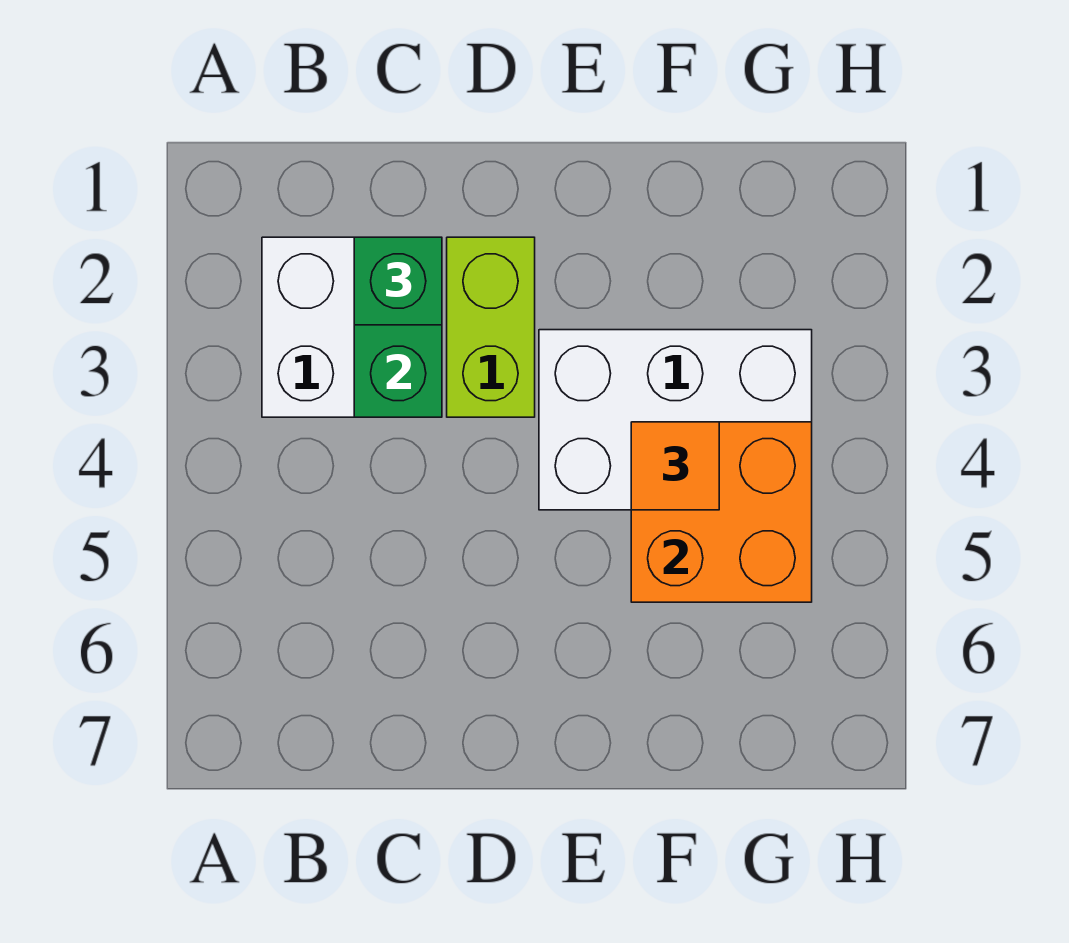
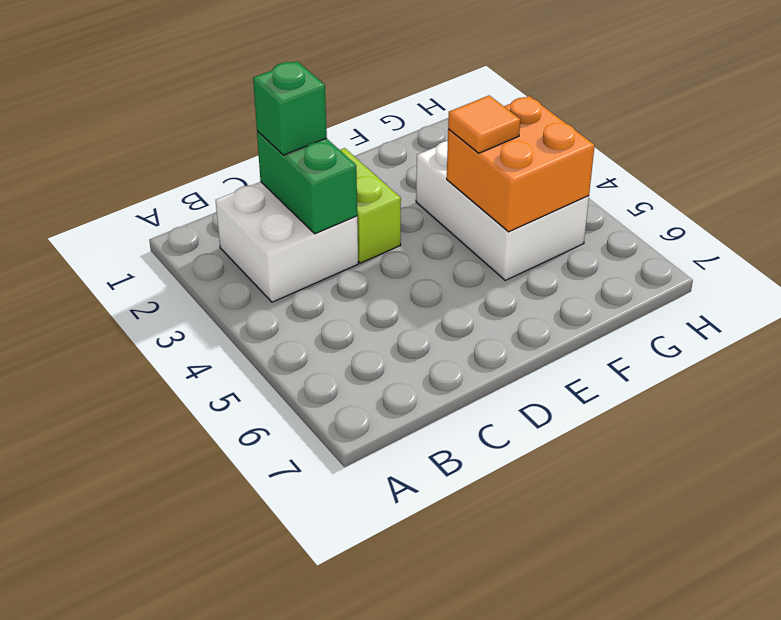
white 2x3 brick [539,330,812,510] -> white 2x3 brick turned to [416,141,589,280]

